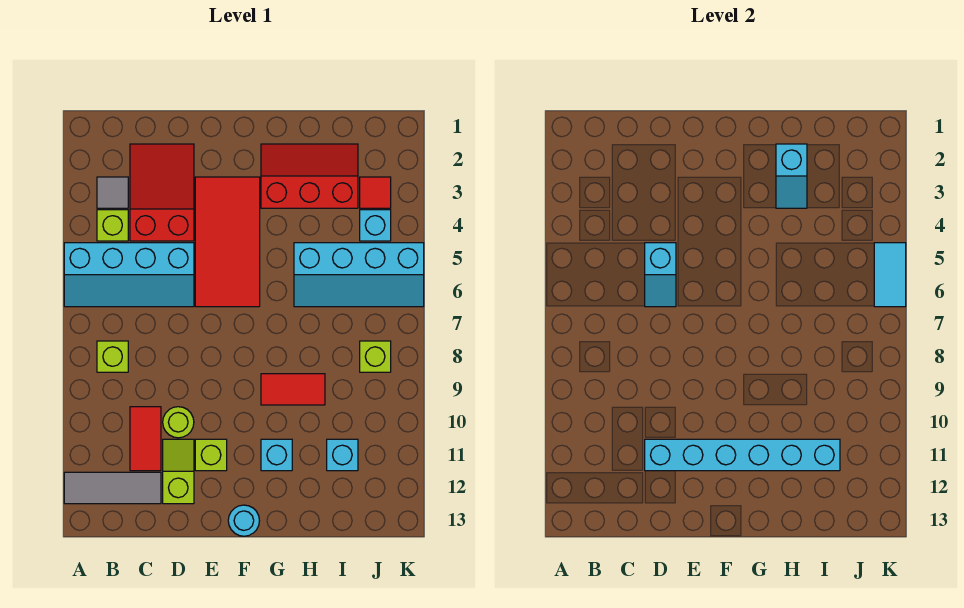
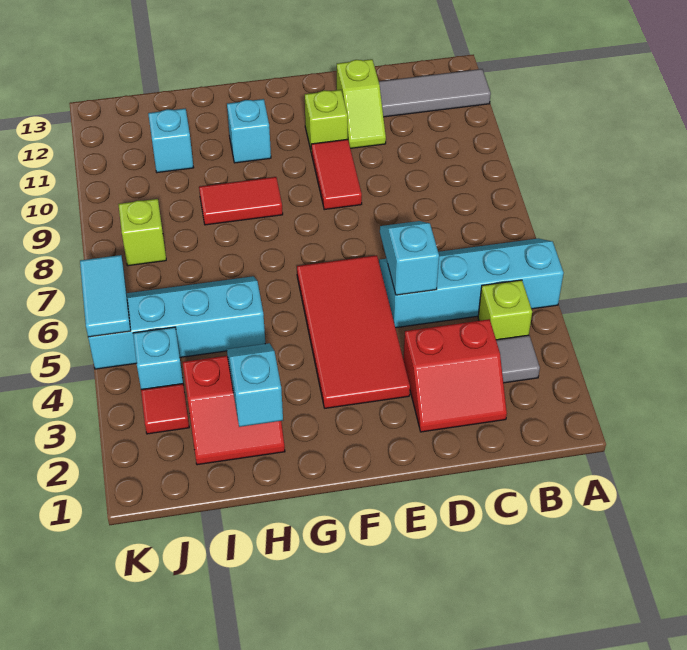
lime 1x1 brick [97,341,128,372] -> none
red 2x3 slope [130,144,194,241] -> red 2x2 slope [403,319,507,432]
red 1x2 tile [130,407,161,471] -> red 1x2 tile moved to [311,139,362,210]
lime 1x1 round brick [163,407,194,438] -> none
cyan 1x6 brick [645,439,840,471] -> none
cyan 1x1 round brick [228,505,259,536] -> none
red 2x3 slope [261,144,358,208] -> red 2x2 slope [183,356,285,465]

